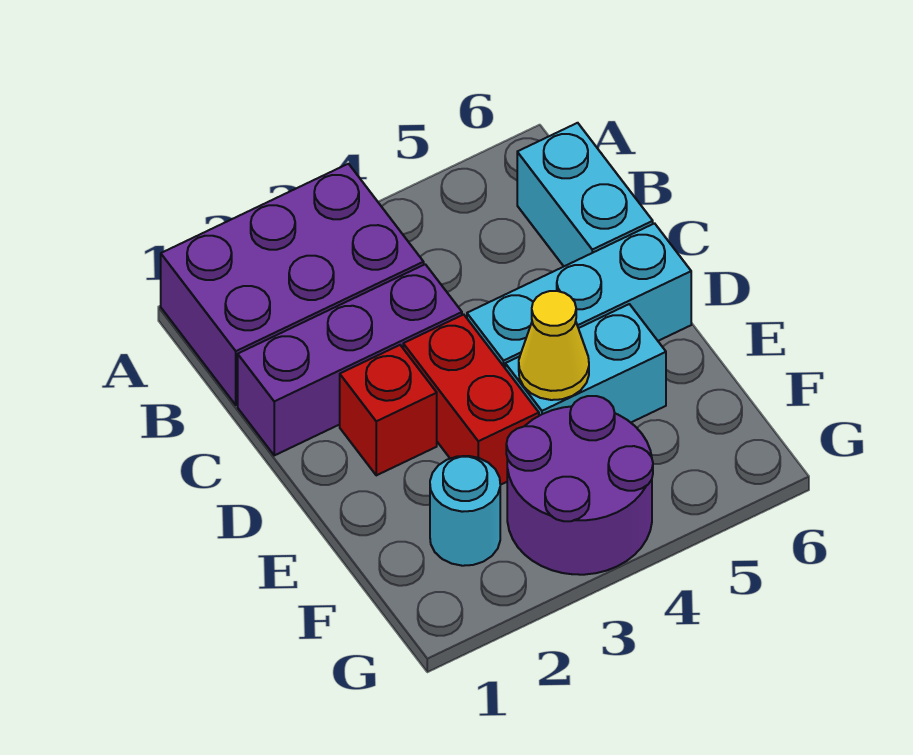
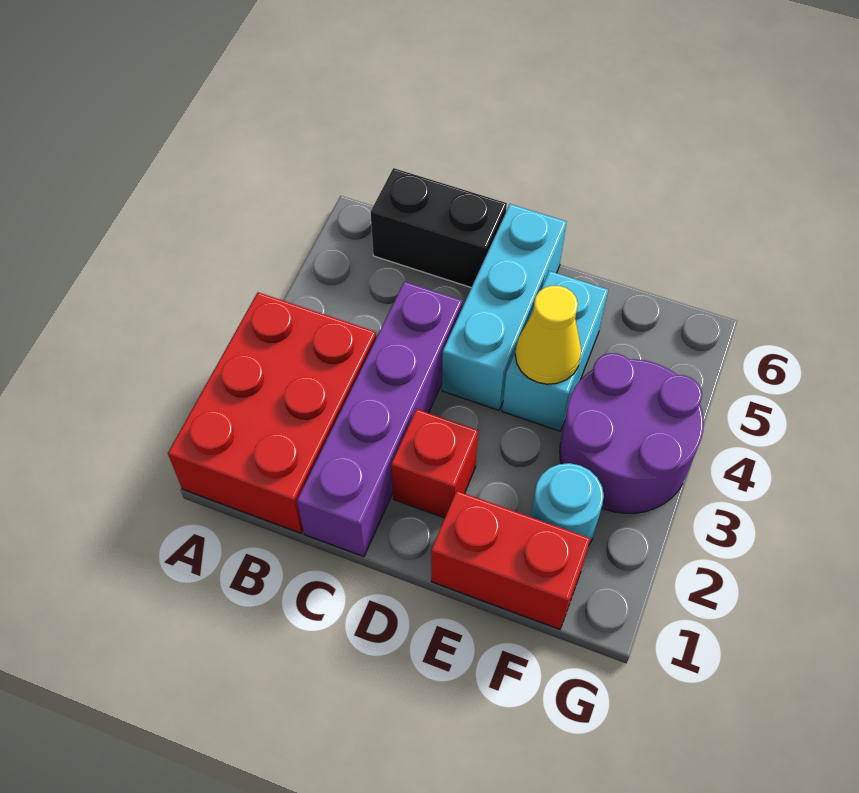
purple 2x3 brick [161,164,424,405] -> red 2x3 brick [168,292,376,533]
cyan 1x2 brick [517,123,653,266] -> black 1x2 brick [371,168,507,288]
purple 1x3 brick [238,264,462,455] -> purple 1x4 brick [297,282,462,557]
red 1x2 brick [403,315,539,485] -> red 1x2 brick moved to [431,491,590,629]

